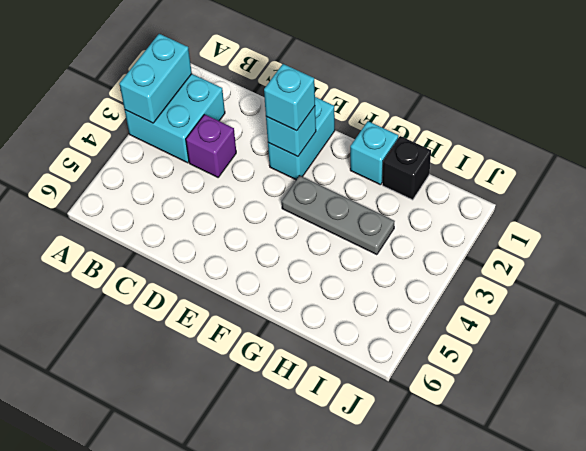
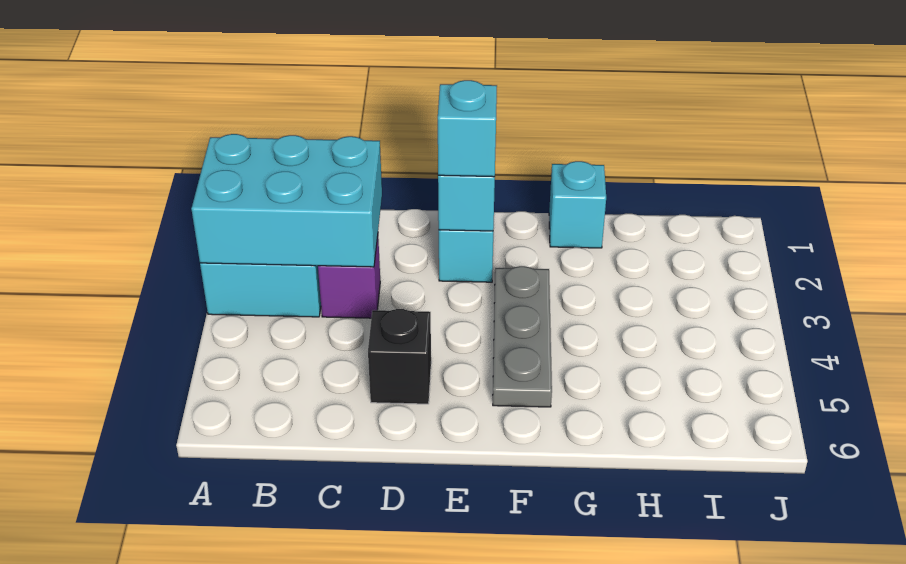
cyan 1x2 brick [119,34,192,123] -> cyan 2x3 brick [191,134,382,267]
grey 1x3 plate [282,176,395,255] -> grey 1x3 plate turned to [493,266,552,407]
black 1x1 brick [382,136,431,200] -> black 1x1 brick moved to [368,309,431,404]

